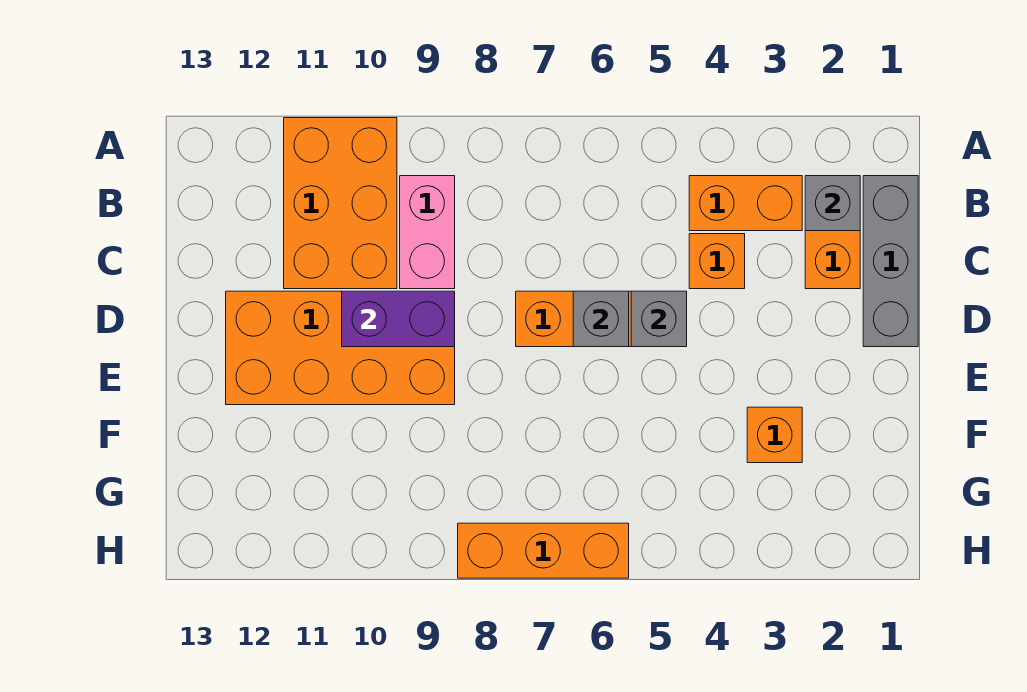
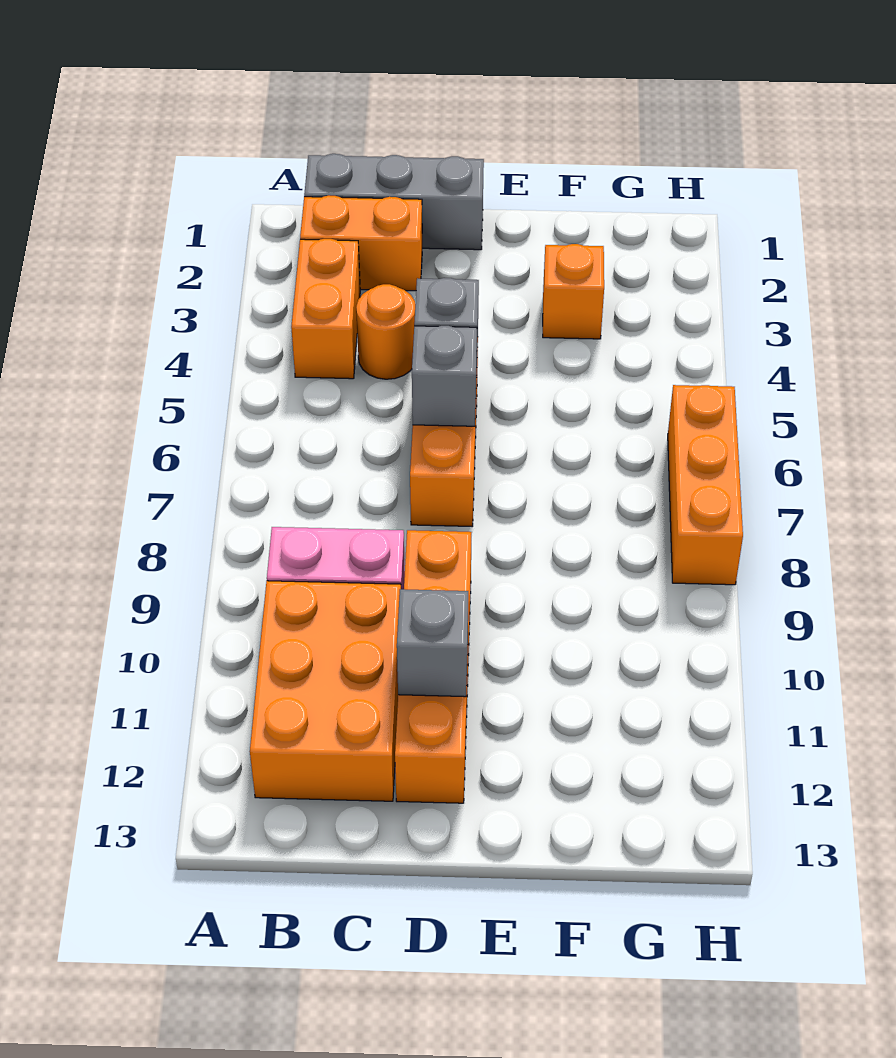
orange 2x3 brick [284,118,397,289] -> orange 2x3 brick turned to [250,581,401,801]
grey 1x1 brick [805,176,860,231] -> grey 1x1 brick moved to [397,589,468,697]
orange 1x1 brick [689,234,745,289] -> orange 1x1 round brick [356,284,415,379]
orange 2x4 brick [226,291,455,405] -> orange 1x4 brick [395,530,471,803]
purple 1x2 brick [342,291,455,347] -> none

